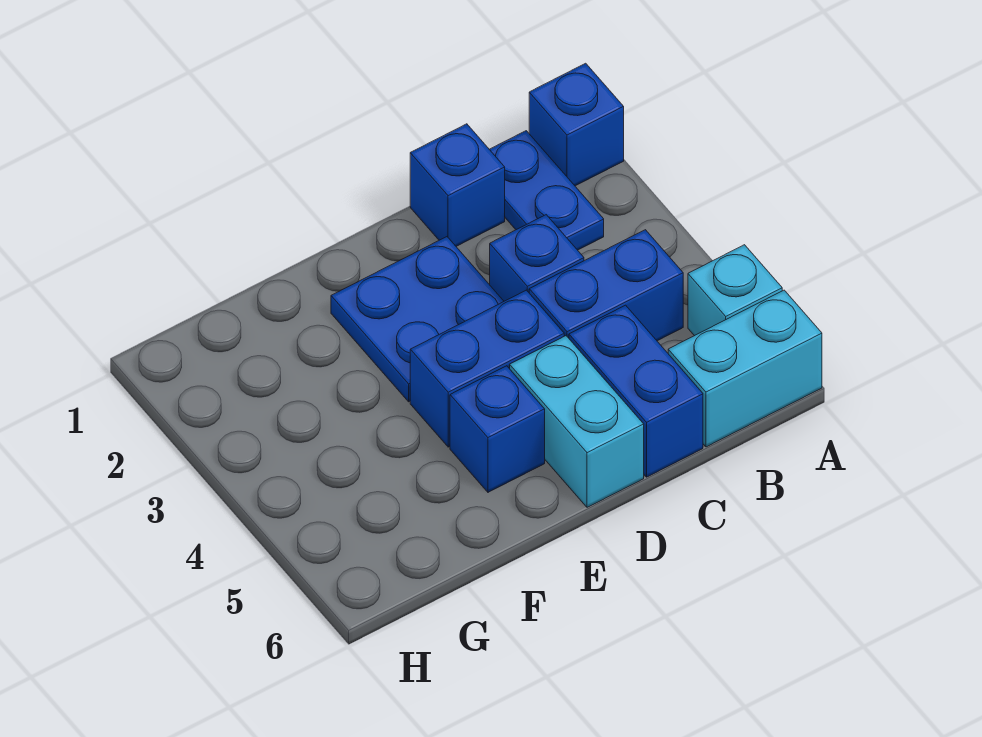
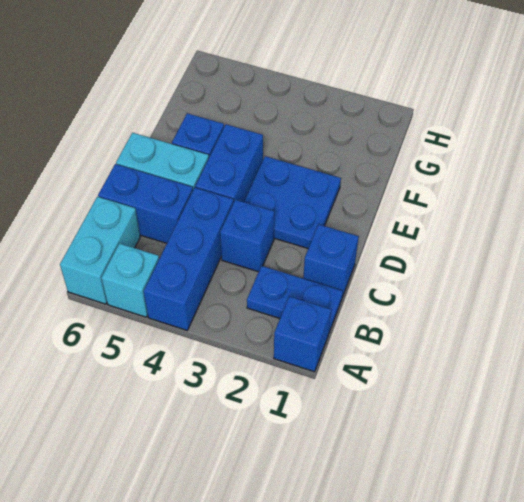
blue 1x2 brick [529,230,683,341] -> blue 1x3 brick [144,188,233,330]

